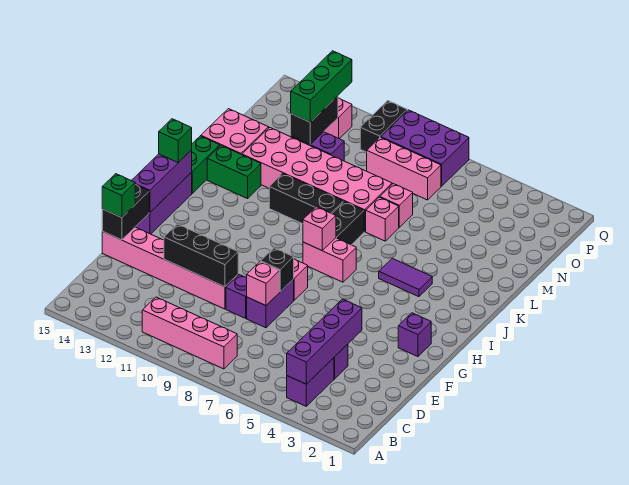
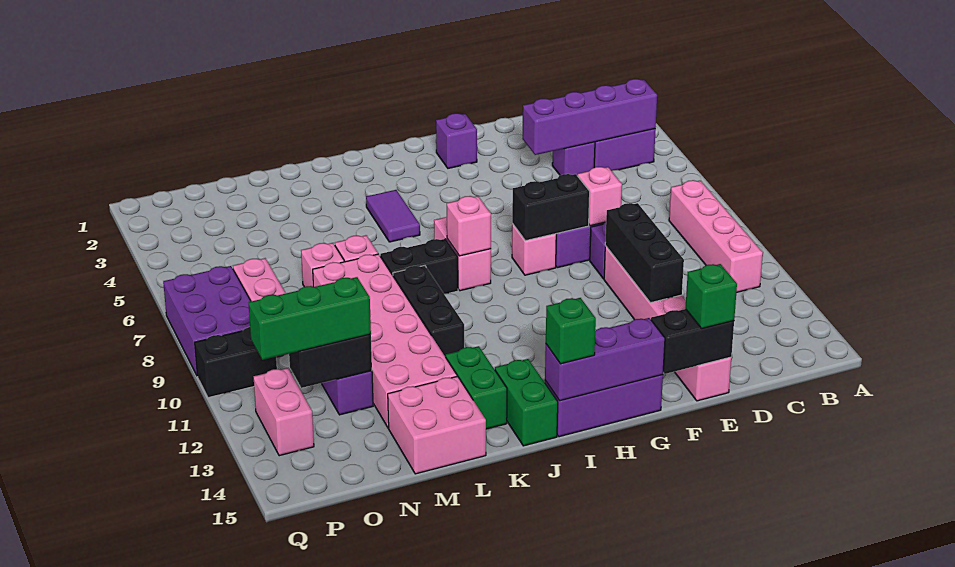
black 1x1 brick [260,248,294,292] -> black 1x2 brick [512,174,590,241]
green 1x2 brick [192,136,220,193] -> green 1x2 brick turned to [495,359,558,446]

